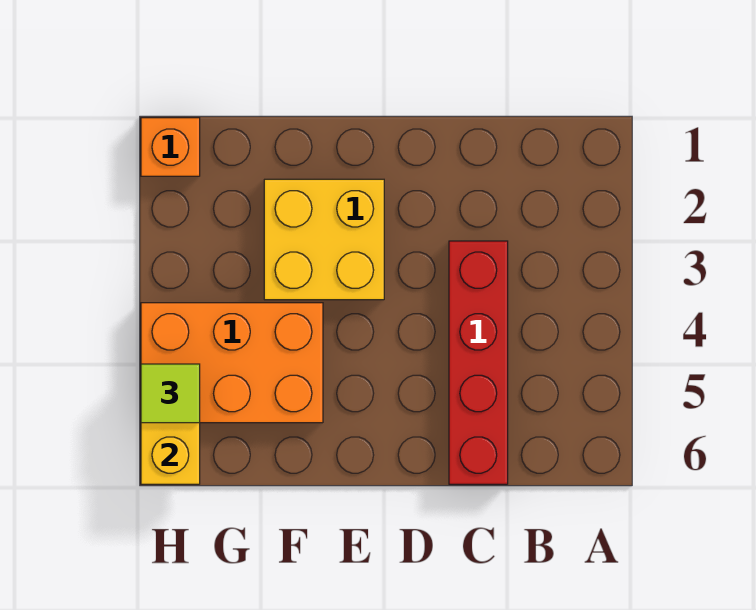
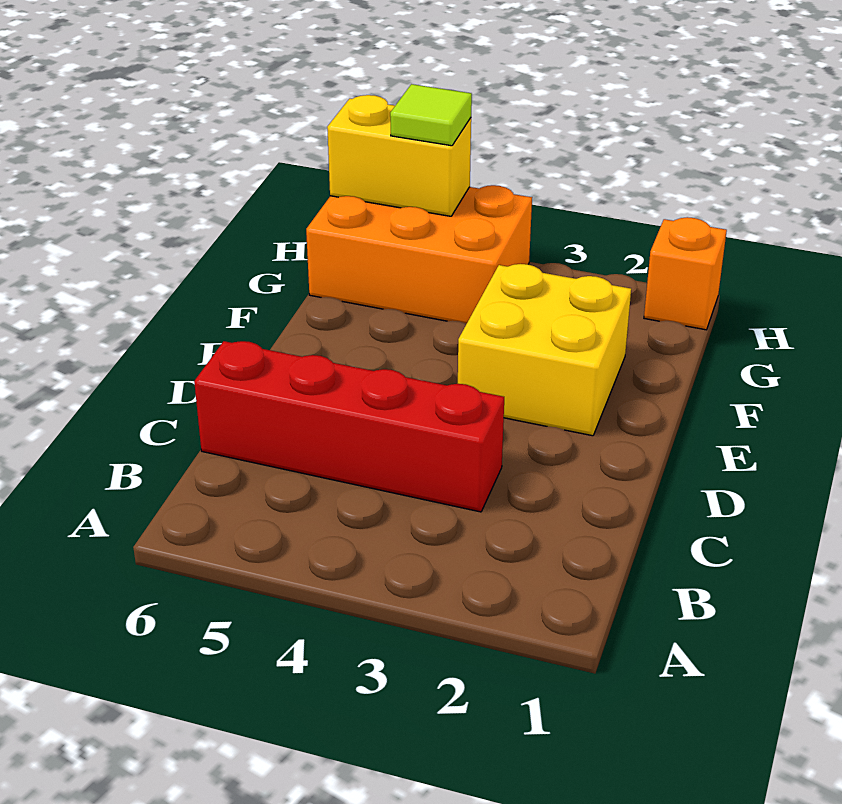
orange 2x3 brick [141,303,323,423] -> orange 2x3 brick turned to [306,185,532,324]

